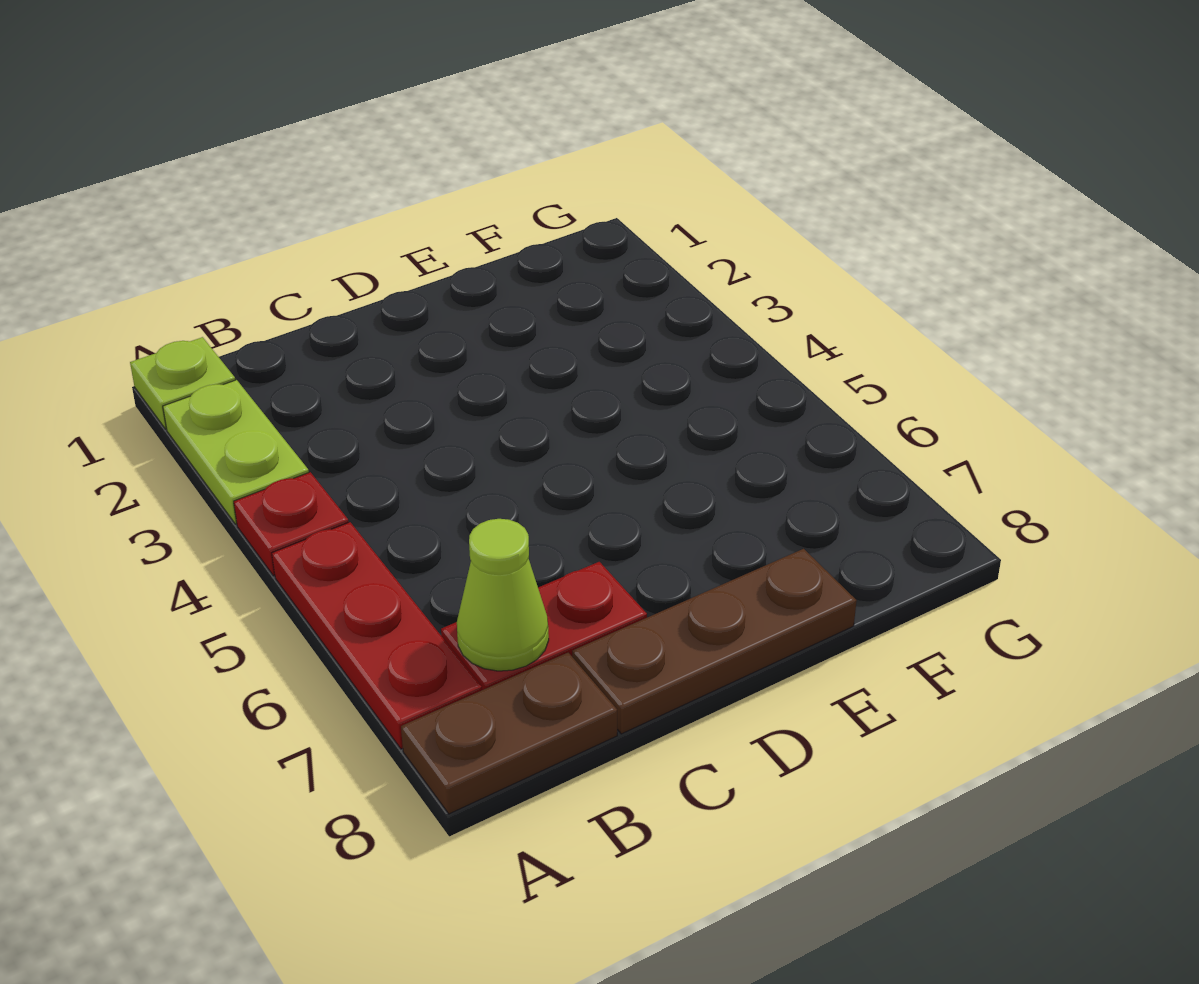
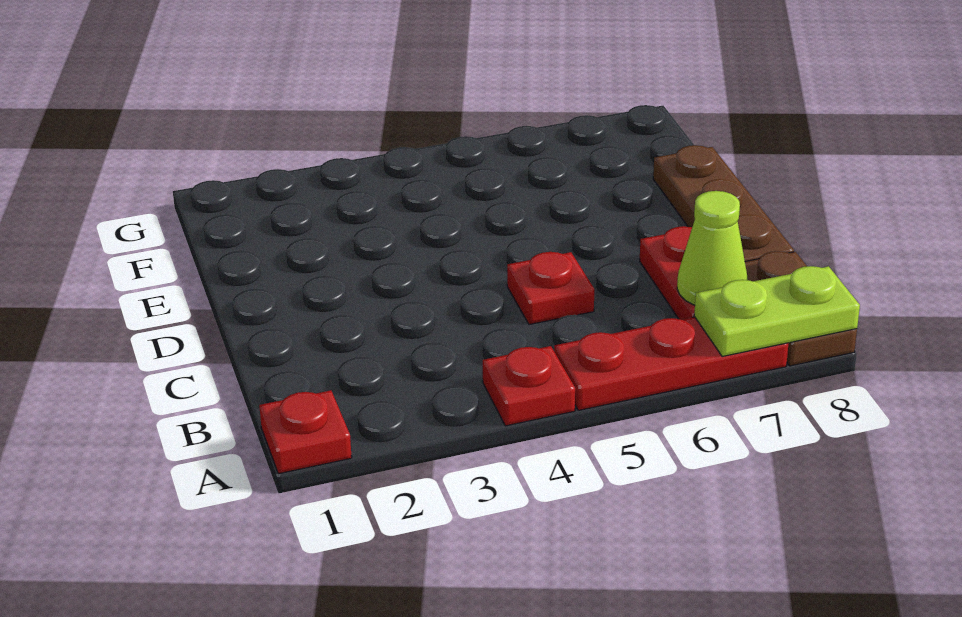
lime 1x1 plate [130,337,235,429] -> red 1x1 plate [259,390,352,474]
lime 1x2 plate [163,380,309,524] -> lime 1x2 plate moved to [694,266,860,357]
none -> red 1x1 plate [507,252,594,325]

